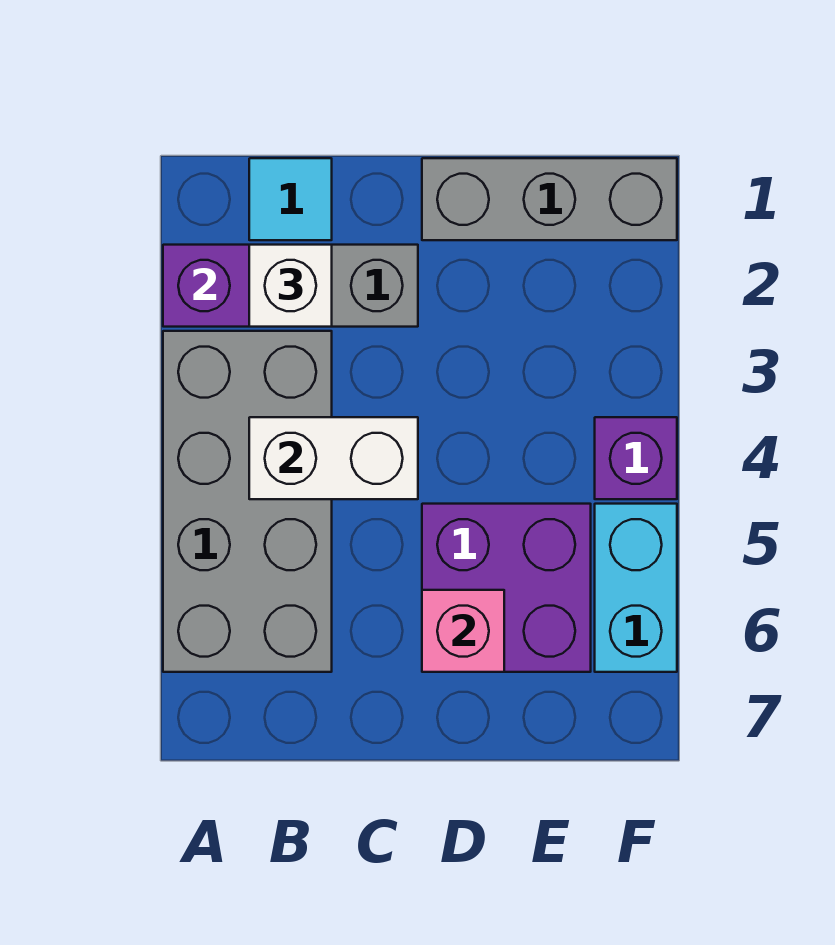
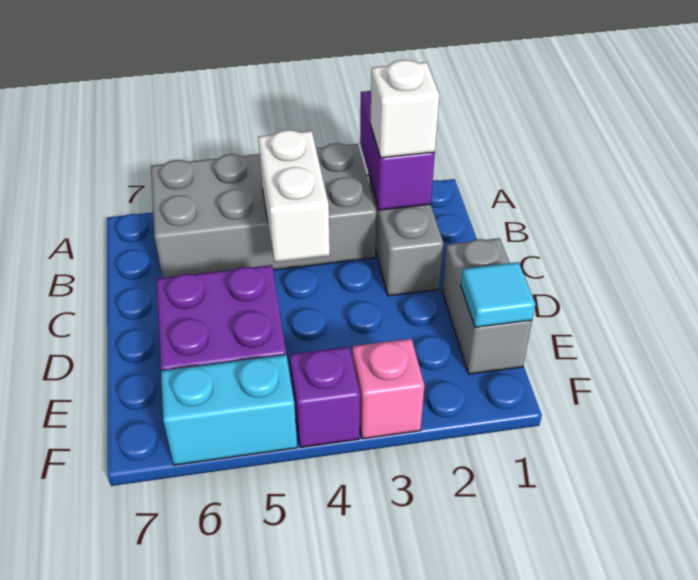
cyan 1x1 tile [249,158,332,240] -> cyan 1x1 tile moved to [461,262,535,327]
grey 1x3 brick [422,158,677,240] -> grey 1x2 brick [442,238,532,374]
pink 1x1 brick [422,590,504,672] -> pink 1x1 brick moved to [352,339,425,439]

